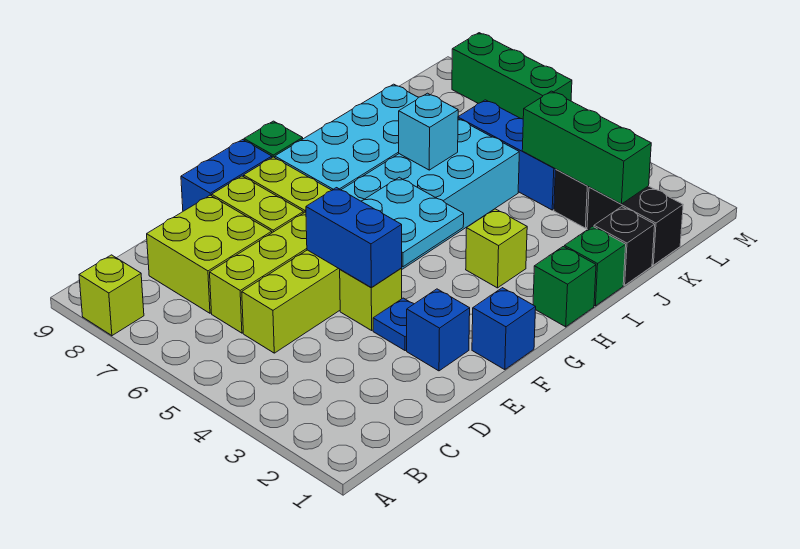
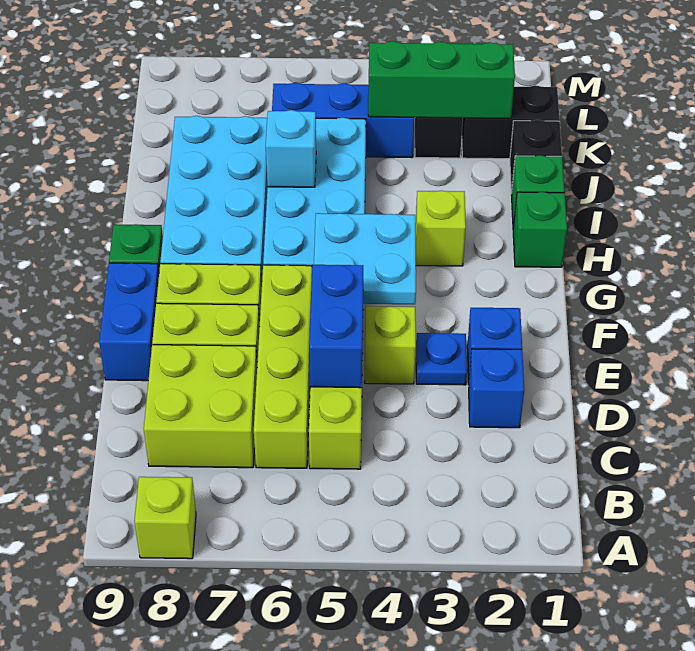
blue 1x2 brick [306,188,402,288] -> blue 1x2 brick turned to [309,265,363,388]
blue 1x1 brick [472,288,536,370] -> blue 1x1 brick moved to [468,349,524,428]
green 1x3 brick [452,33,572,119] -> none

